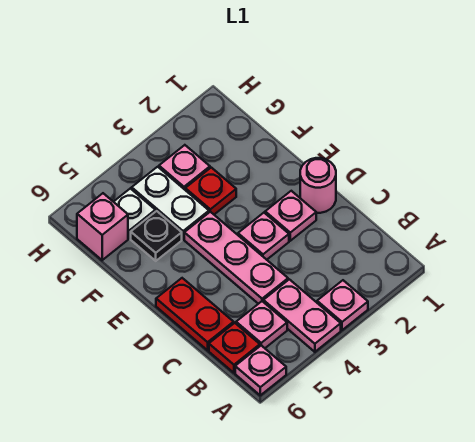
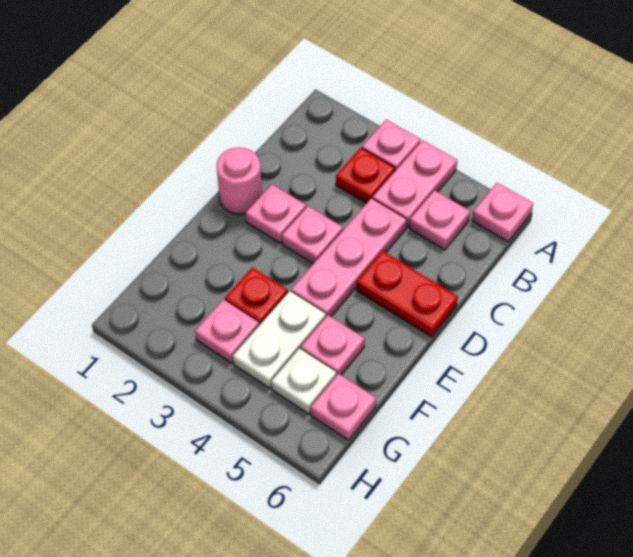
red 1x1 plate [209,323,260,373] -> red 1x1 plate moved to [336,148,395,203]
red 1x2 plate [156,278,234,350] -> red 1x2 plate turned to [356,251,458,337]
black 1x1 plate [131,211,182,261] -> pink 1x1 plate [301,315,365,376]
pink 1x1 brick [77,193,128,260] -> pink 1x1 plate [311,374,376,440]

